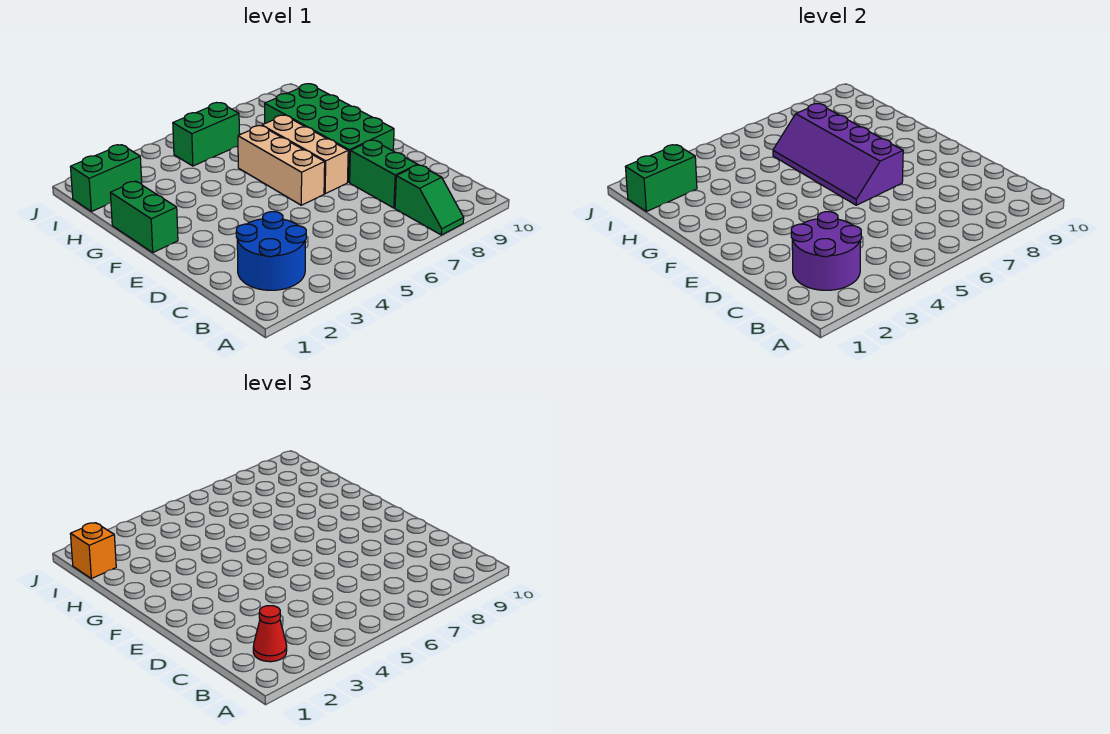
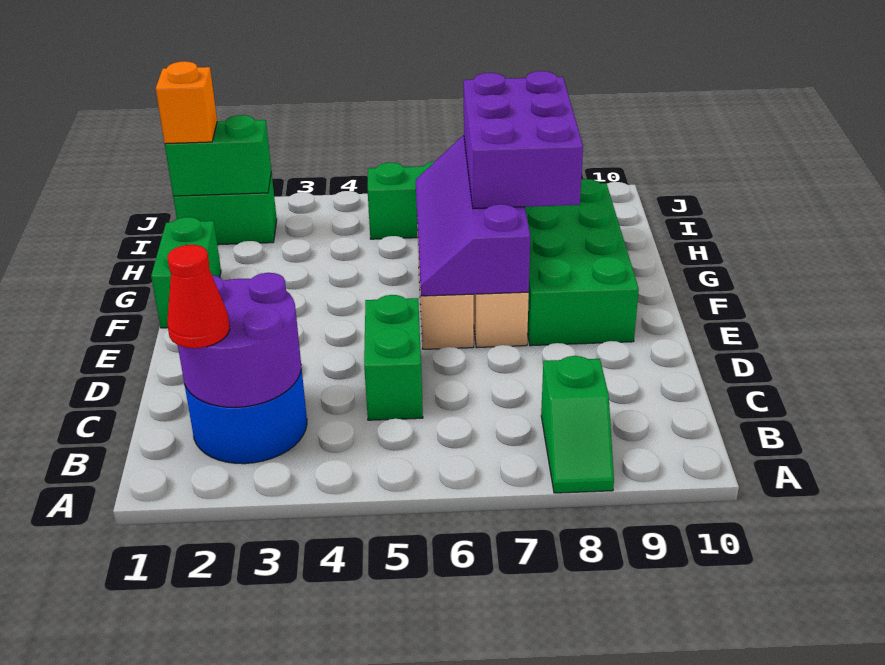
green 1x2 brick [350,140,417,208] -> green 1x2 brick moved to [364,295,423,420]
none -> purple 2x3 brick [464,71,583,209]

